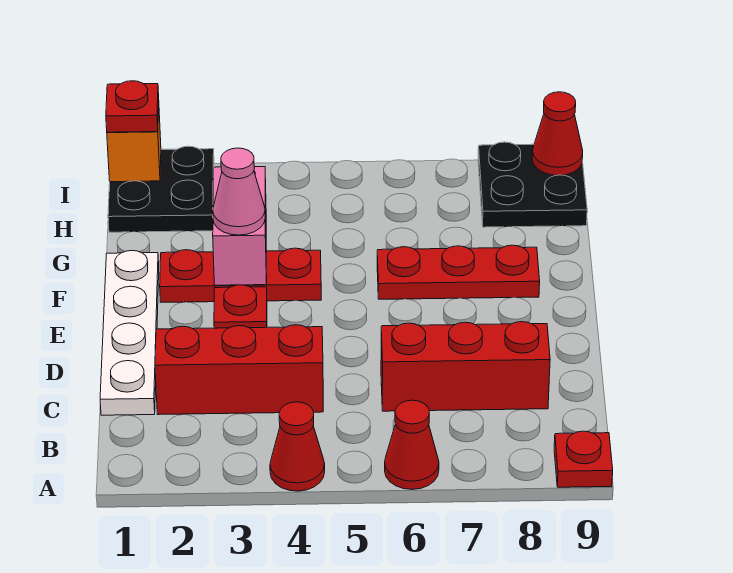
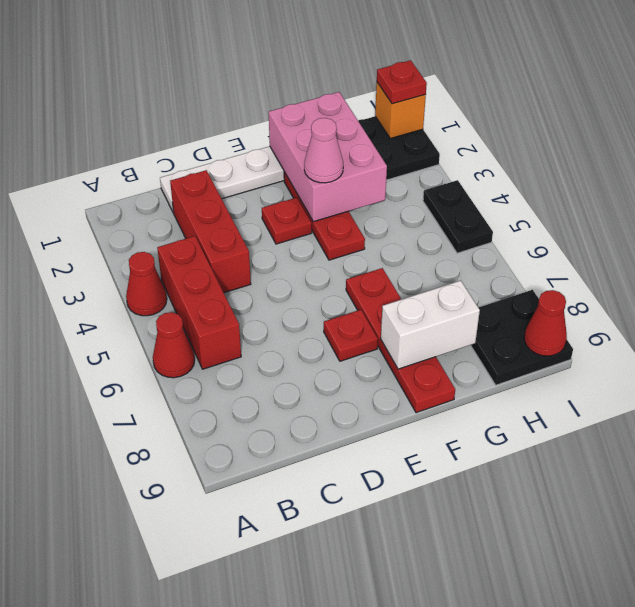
red 1x1 plate [554,431,613,487] -> red 1x1 plate moved to [324,310,378,361]
red 1x3 brick [381,322,550,411] -> red 1x3 brick moved to [157,236,241,369]
pink 1x2 brick [213,167,267,285] -> pink 2x3 brick [269,92,387,222]
red 1x3 plate [377,245,540,299] -> red 1x4 plate [346,268,455,413]
none -> white 1x2 brick [381,281,480,369]
none -> black 1x2 plate [423,180,493,253]

